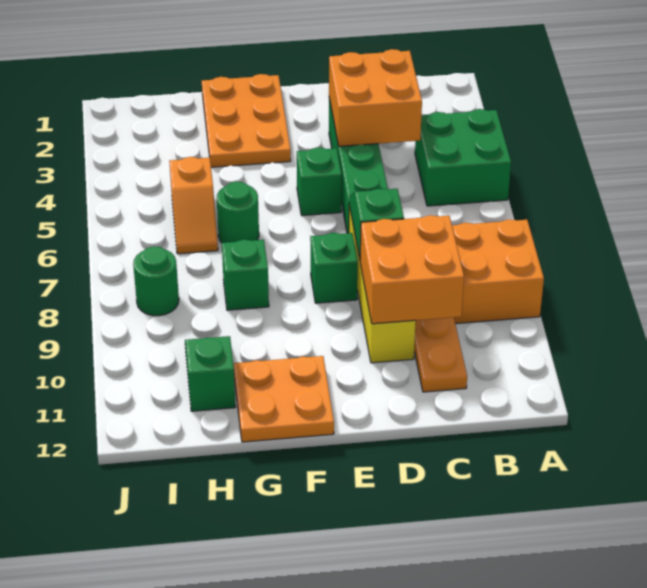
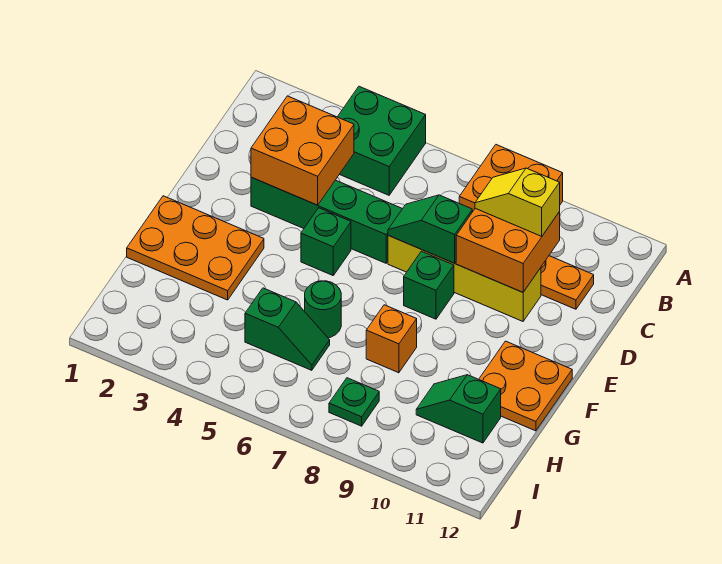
none -> yellow 1x2 slope [475,168,560,236]
green 1x1 brick [222,240,269,310] -> orange 1x1 brick [366,305,417,373]
orange 1x2 slope [169,157,218,254] -> green 1x2 slope [245,288,330,370]
green 1x1 round brick [133,246,179,316] -> green 1x1 plate [329,378,379,426]

